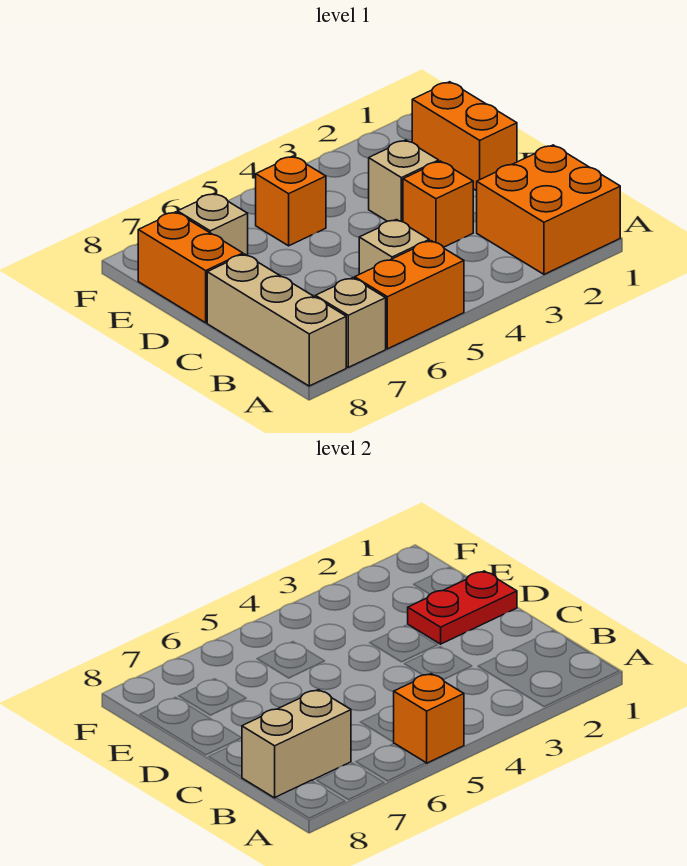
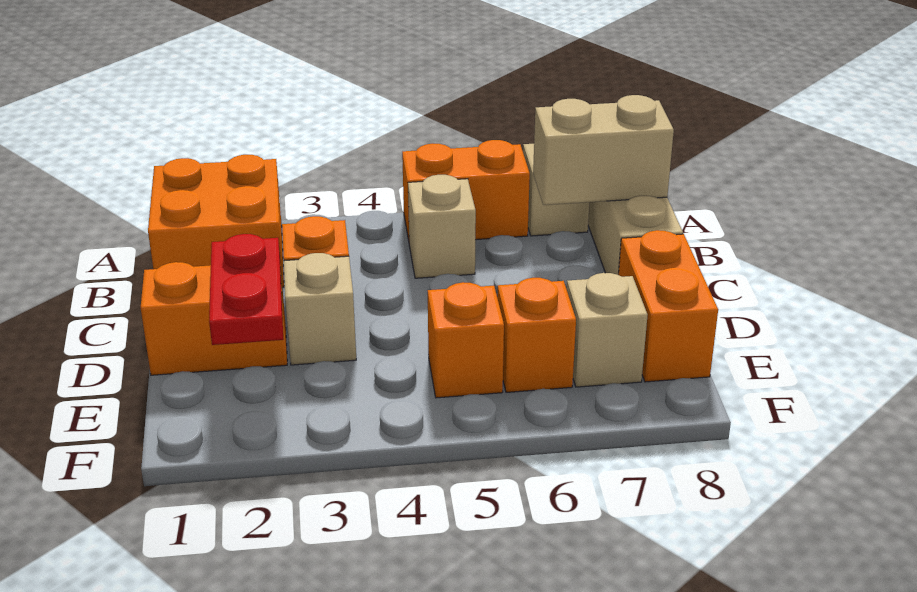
orange 1x1 brick [394,674,464,763] -> orange 1x1 brick moved to [497,278,576,392]
orange 1x2 brick [412,82,517,191] -> orange 1x2 brick turned to [141,262,287,375]
red 1x2 plate [408,571,517,644] -> red 1x2 plate turned to [209,234,283,345]

